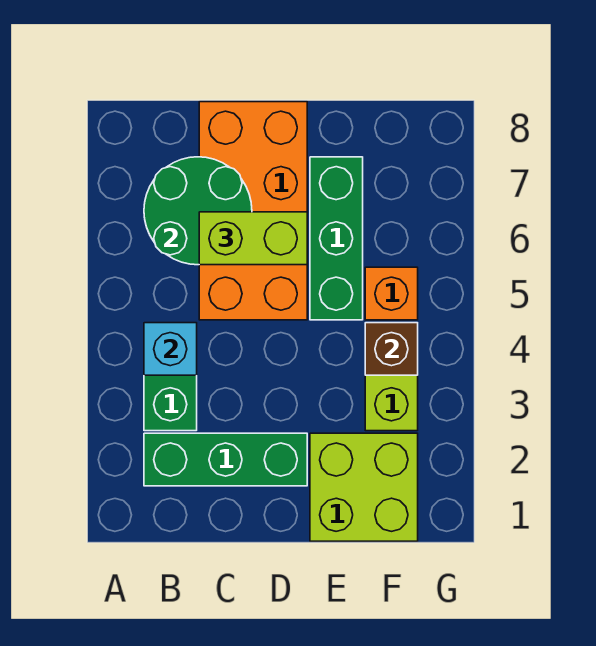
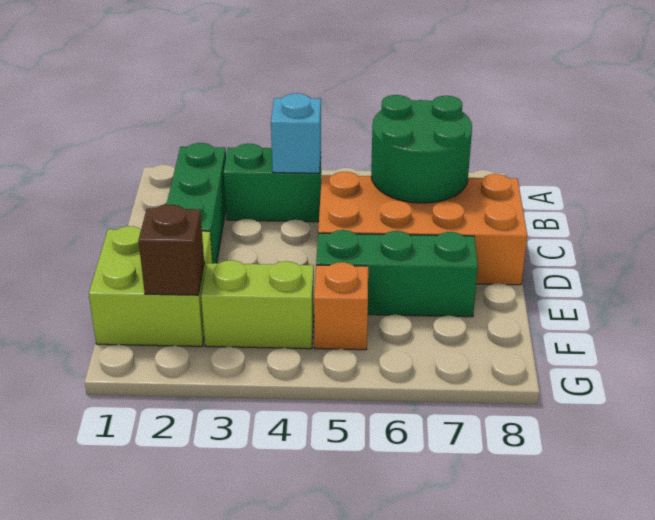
lime 1x2 brick [199,212,307,265] -> none
brown 1x1 brick [365,323,418,375] -> brown 1x1 brick moved to [138,205,204,295]

